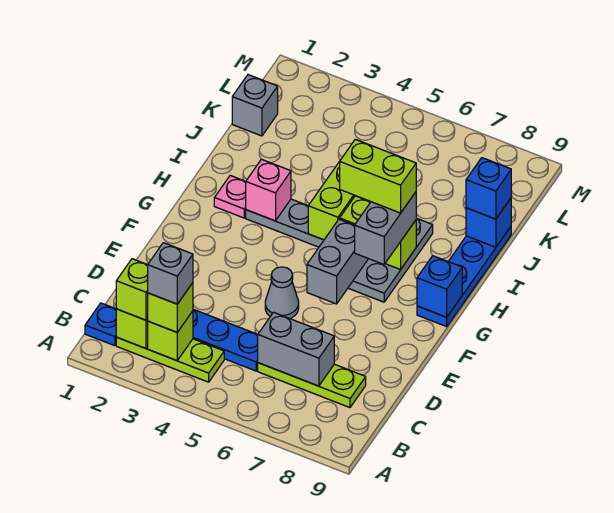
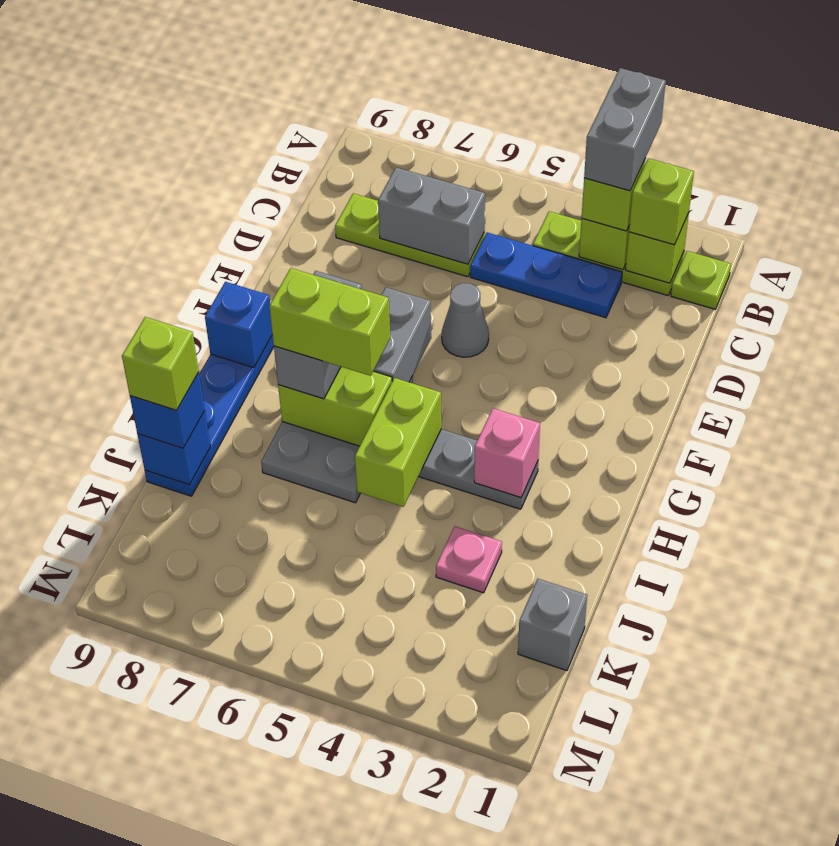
blue 1x1 plate [85,303,116,346] -> lime 1x1 plate [671,251,731,309]
grey 1x1 brick [148,243,193,304] -> grey 1x2 brick [584,68,666,191]
pink 1x1 plate [214,175,246,218] -> pink 1x1 plate moved to [436,526,502,593]
none -> lime 1x1 brick [122,317,199,410]

